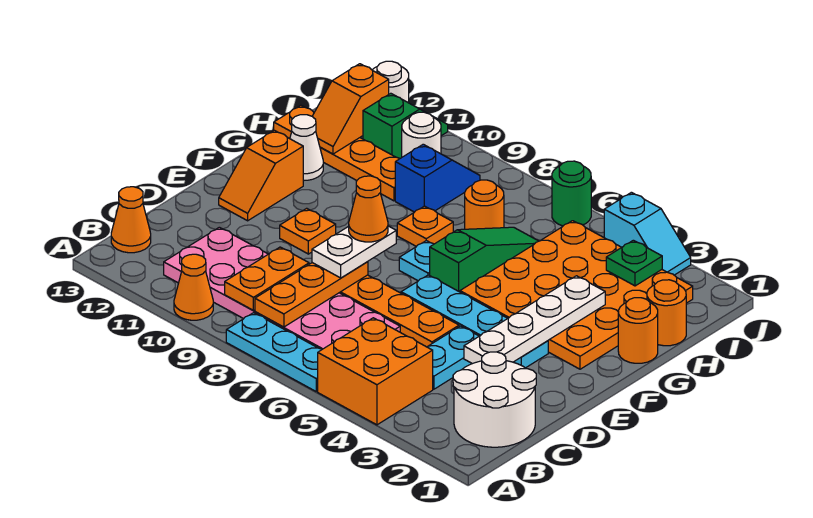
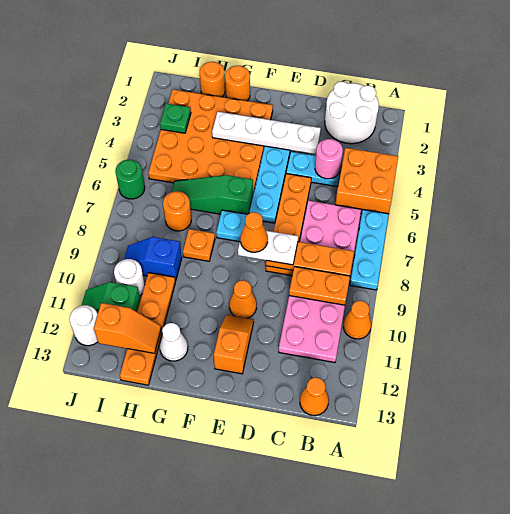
none -> pink 1x1 round brick [315,139,343,179]
orange 1x1 plate [280,208,336,254] -> orange 1x1 cone [229,280,257,318]
orange 1x2 slope [219,130,303,221] -> orange 1x2 slope turned to [214,315,254,374]
cyan 1x2 slope [604,192,691,275] -> none

